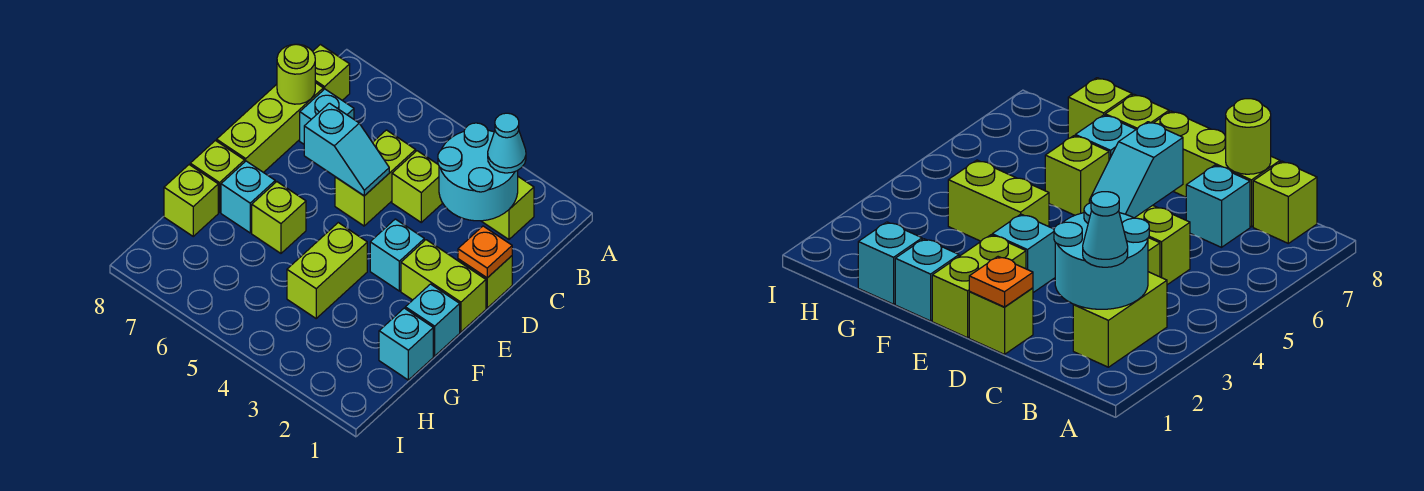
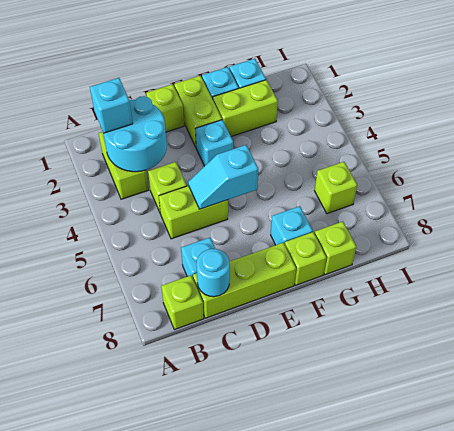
cyan 1x1 cone [488,113,526,173] -> cyan 1x1 brick [90,78,133,133]
lime 1x1 round brick [277,44,315,104] -> cyan 1x1 round brick [196,249,230,297]
orange 1x1 plate [458,226,512,278] -> none
cyan 1x2 slope [304,103,389,196] -> cyan 1x2 slope turned to [188,145,258,209]
lime 1x2 brick [287,223,367,318] -> lime 1x2 brick moved to [213,80,278,137]
lime 1x1 brick [252,182,306,253] -> lime 1x1 brick moved to [315,162,357,214]

